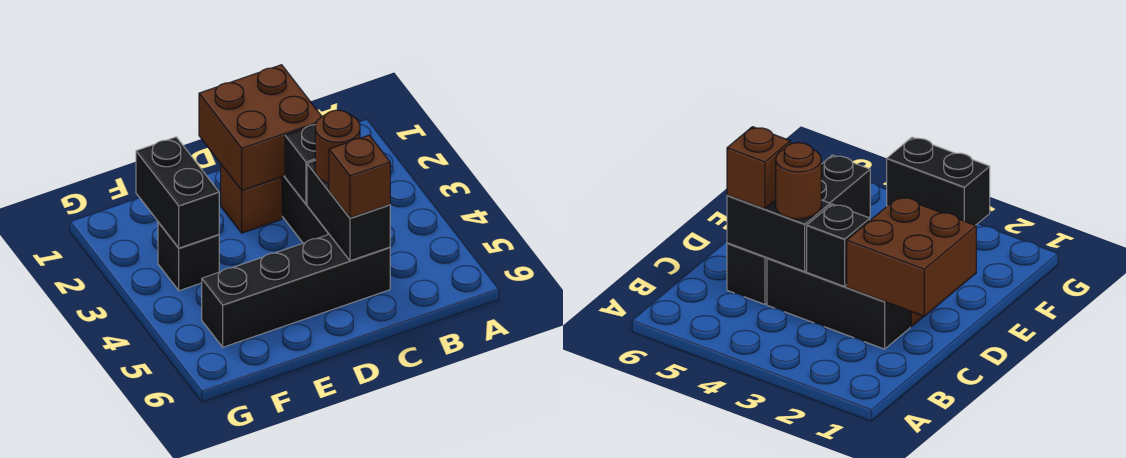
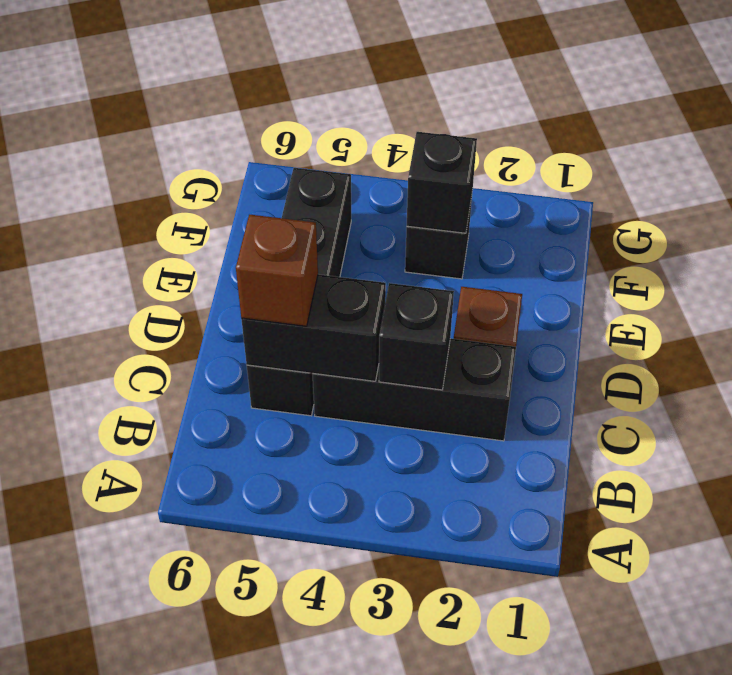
brown 2x2 brick [199,65,322,191] -> none
brown 1x1 round brick [315,110,360,183] -> none
black 1x2 brick [136,137,219,248] -> black 1x1 brick [407,132,477,233]

